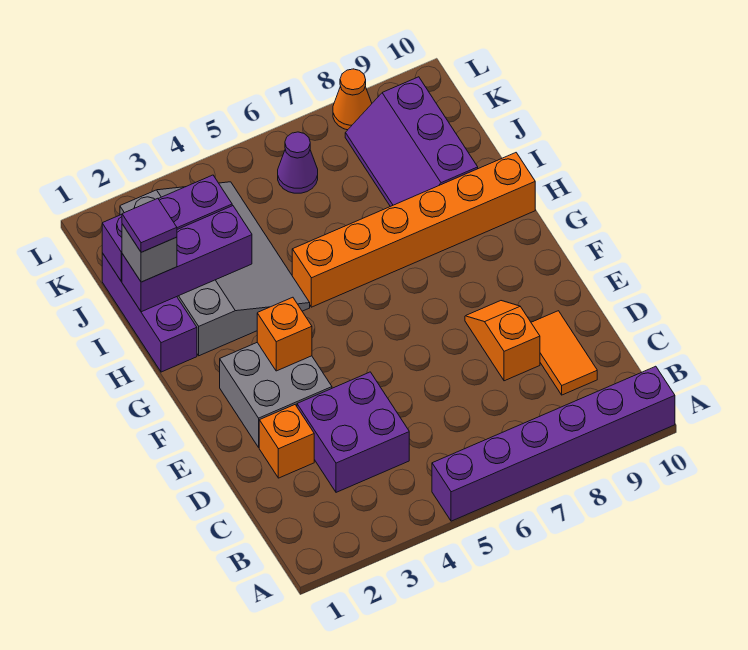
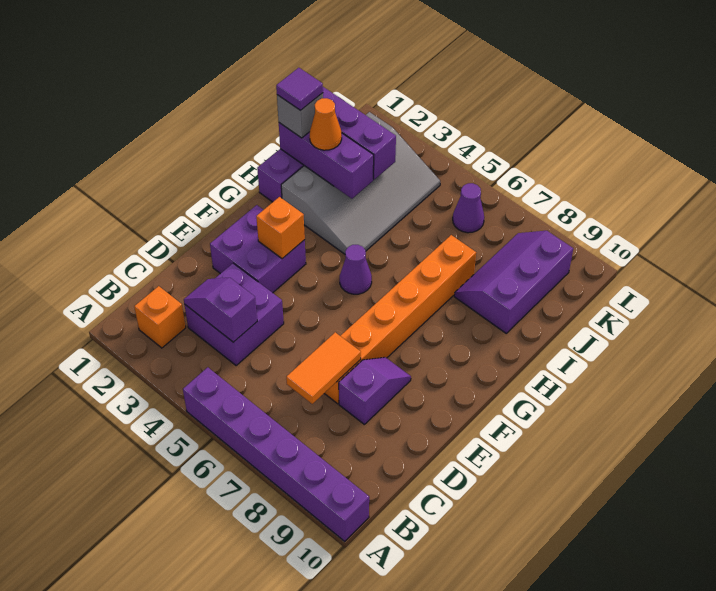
none -> purple 1x2 slope [184,278,257,342]
orange 1x2 tile [531,311,597,395] -> orange 1x2 tile moved to [286,332,361,404]
orange 1x1 brick [259,405,314,478] -> orange 1x1 brick moved to [134,286,186,348]
orange 1x2 slope [465,301,540,381] -> purple 1x2 slope [339,357,411,425]
grey 2x2 brick [220,343,332,447] -> purple 2x2 brick [210,205,306,293]
none -> purple 1x1 cone [340,245,372,294]
orange 1x6 brick [292,153,535,307] -> orange 1x6 brick turned to [324,235,476,404]
orange 1x1 cone [333,69,372,130] -> orange 1x1 cone moved to [310,98,342,150]

